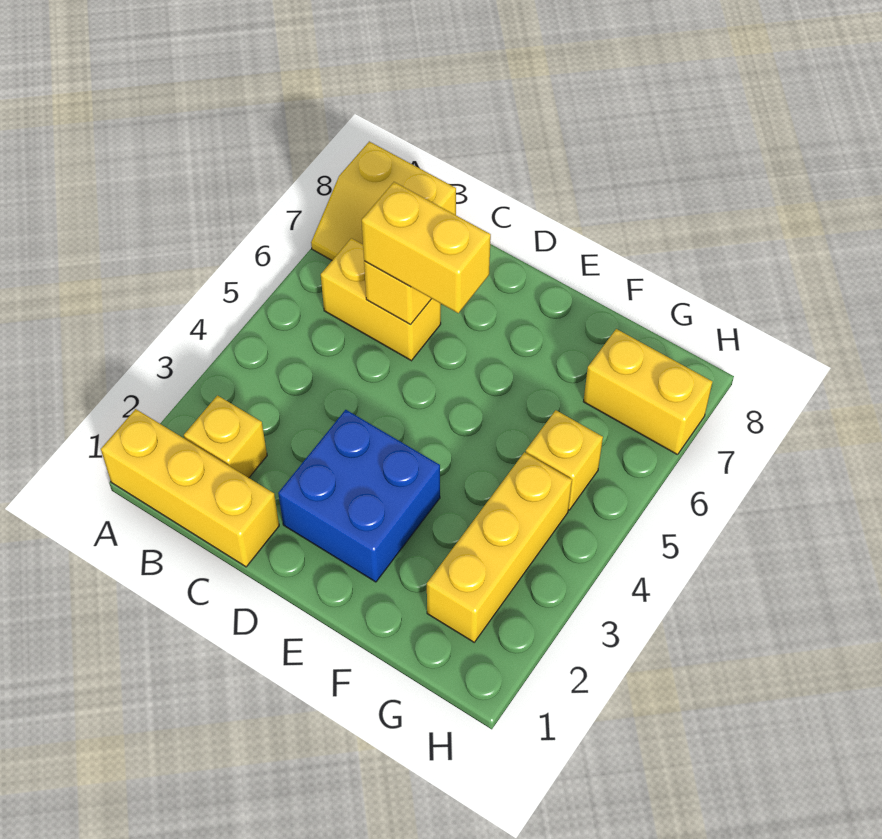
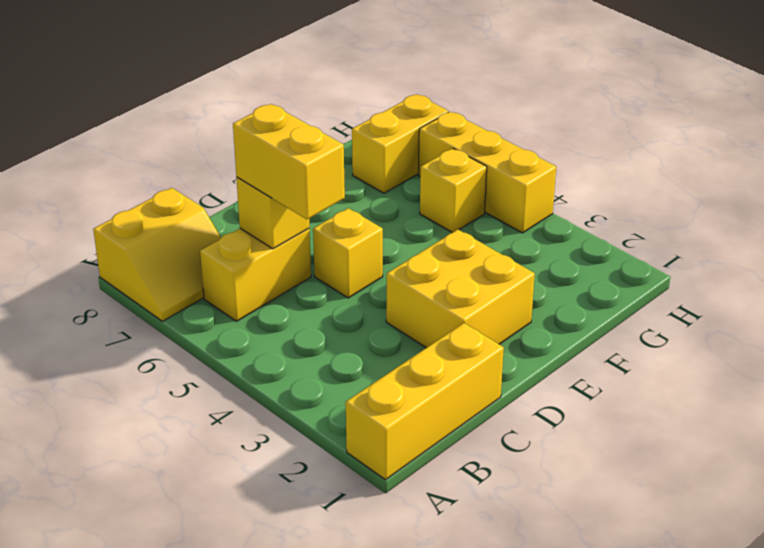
yellow 1x1 brick [184,395,267,478] -> yellow 1x1 brick moved to [313,208,383,298]
yellow 1x2 brick [362,182,491,313] -> yellow 1x2 brick turned to [233,104,345,219]
blue 2x2 brick [278,410,440,582] -> yellow 2x2 brick [386,230,535,348]
yellow 1x3 brick [427,452,572,642] -> yellow 1x3 brick moved to [418,112,556,233]

